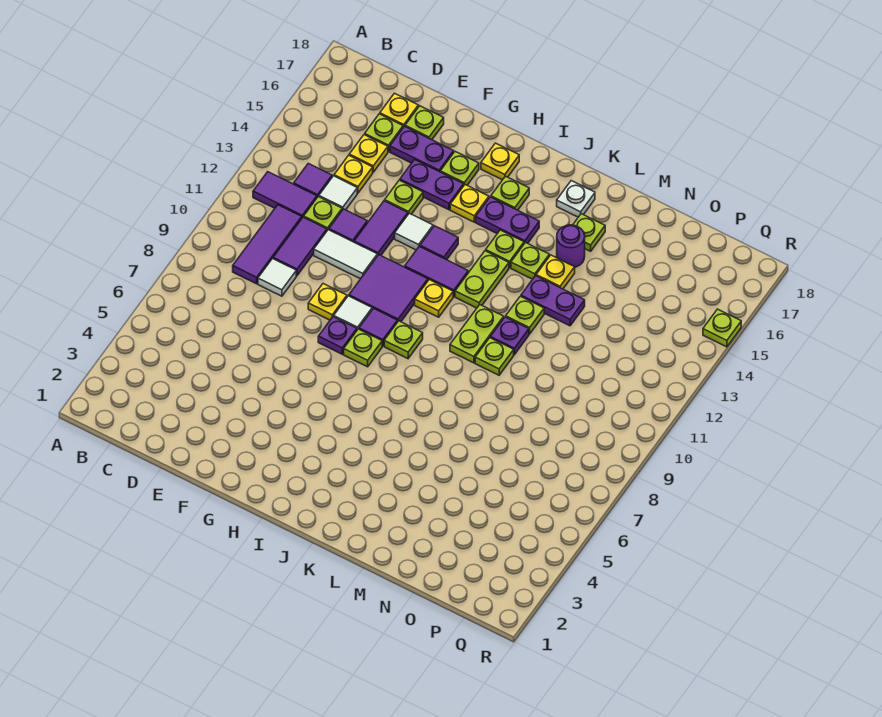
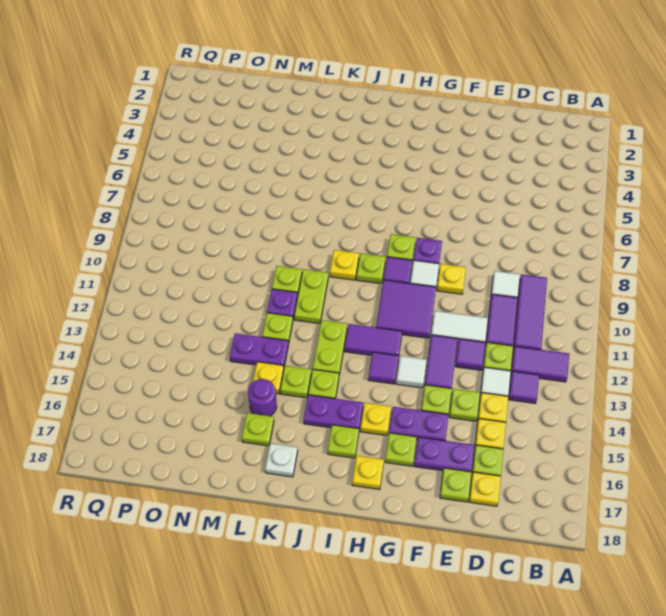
yellow 1x1 plate [415,280,453,317] -> yellow 1x1 plate moved to [330,250,359,280]
lime 1x1 plate [703,309,741,347] -> lime 1x1 plate moved to [449,389,480,421]

